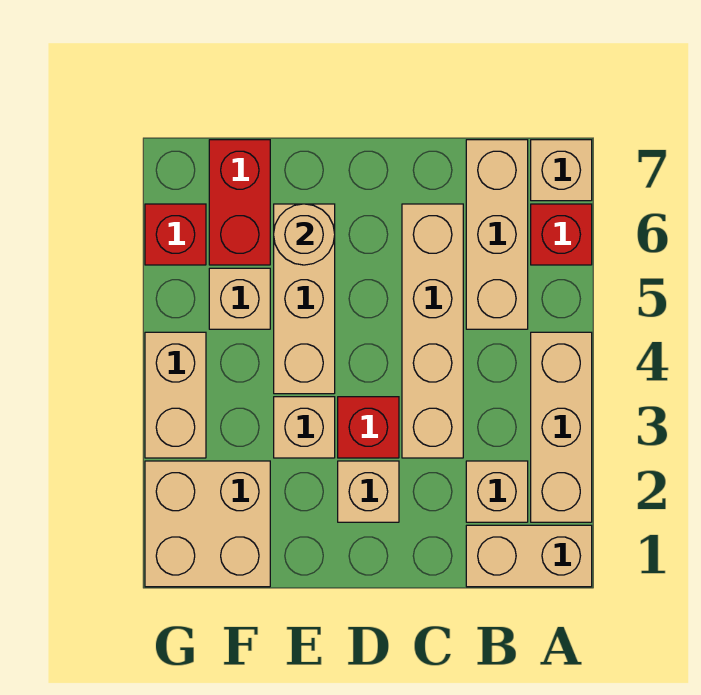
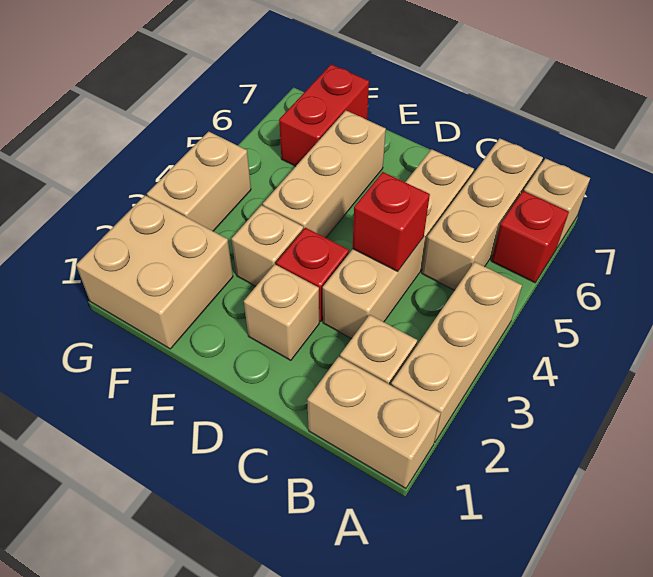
tan 1x1 round brick [274,204,335,265] -> none
tan 1x1 brick [209,268,270,329] -> none
red 1x1 brick [145,204,206,265] -> red 1x1 brick moved to [353,172,430,271]

